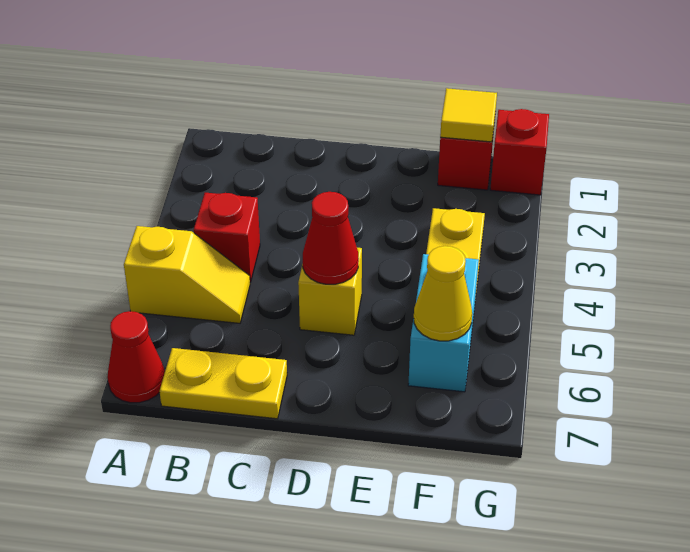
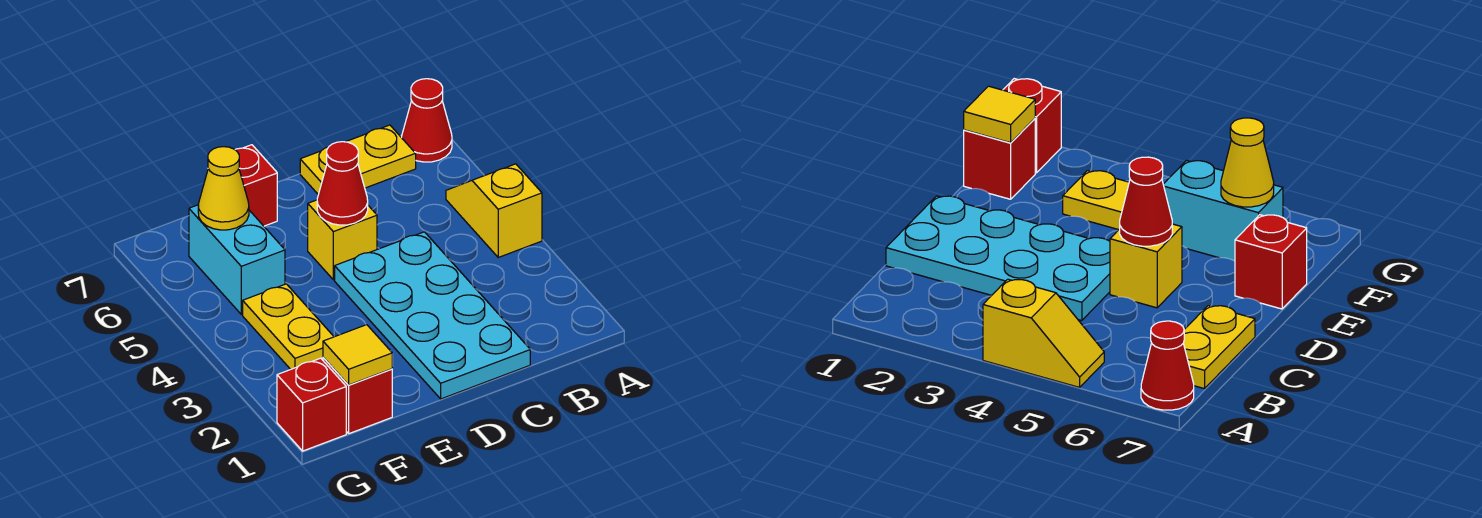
yellow 1x2 slope [124,226,250,323] -> yellow 1x2 slope turned to [446,164,542,257]
red 1x1 brick [194,193,260,282] -> red 1x1 brick moved to [235,145,277,226]
none -> cyan 2x4 plate [335,232,530,399]

